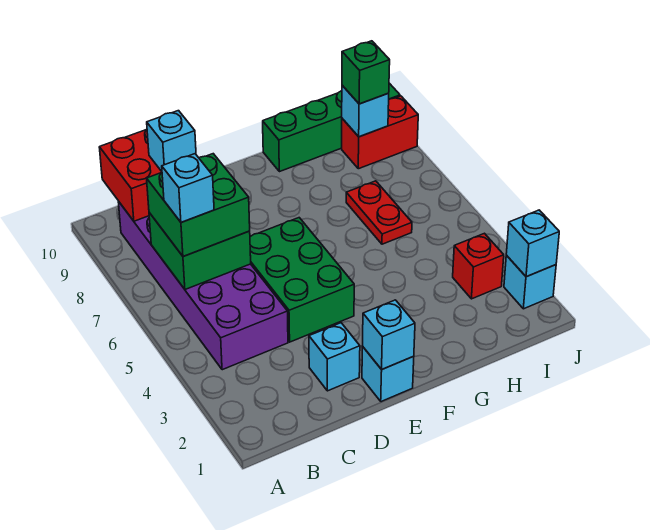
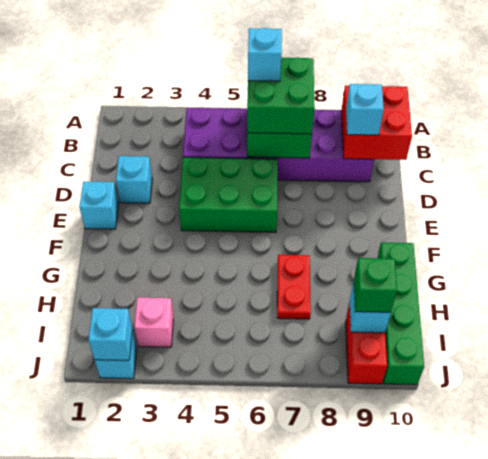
cyan 1x1 brick [362,300,415,369] -> none
red 1x2 plate [346,181,412,244] -> red 1x2 plate turned to [277,255,311,319]
red 1x1 brick [453,233,504,299] -> pink 1x1 brick [134,298,173,347]

